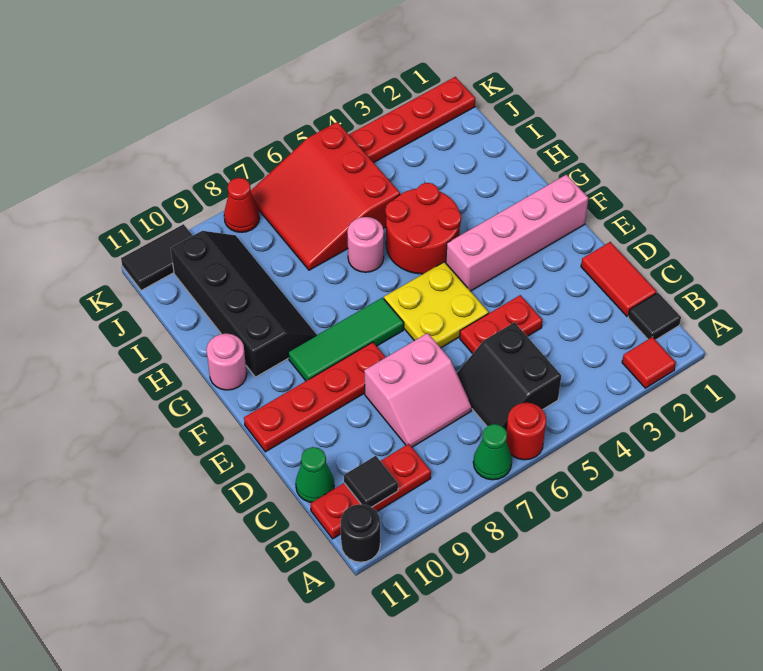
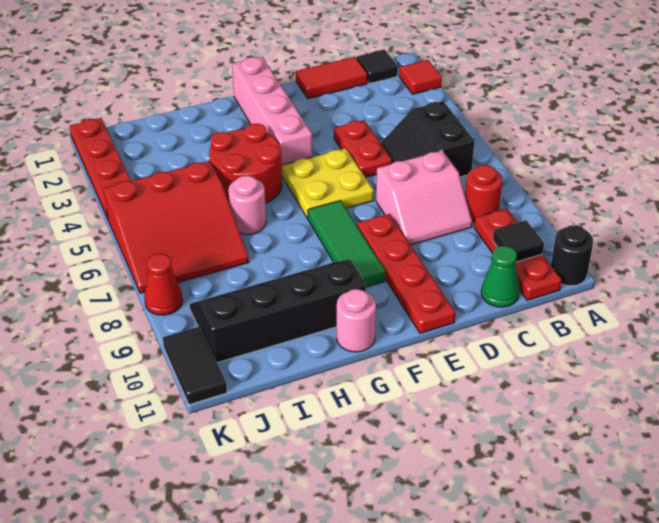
red 1x1 round brick [506,403,546,460] -> red 1x1 round brick moved to [465,165,502,222]
green 1x1 cone [473,424,512,480] -> none
black 2x2 slope [457,322,561,432] -> black 2x2 slope turned to [381,101,474,177]
pink 2x2 slope [364,333,472,447] -> pink 2x2 slope turned to [376,151,472,245]

